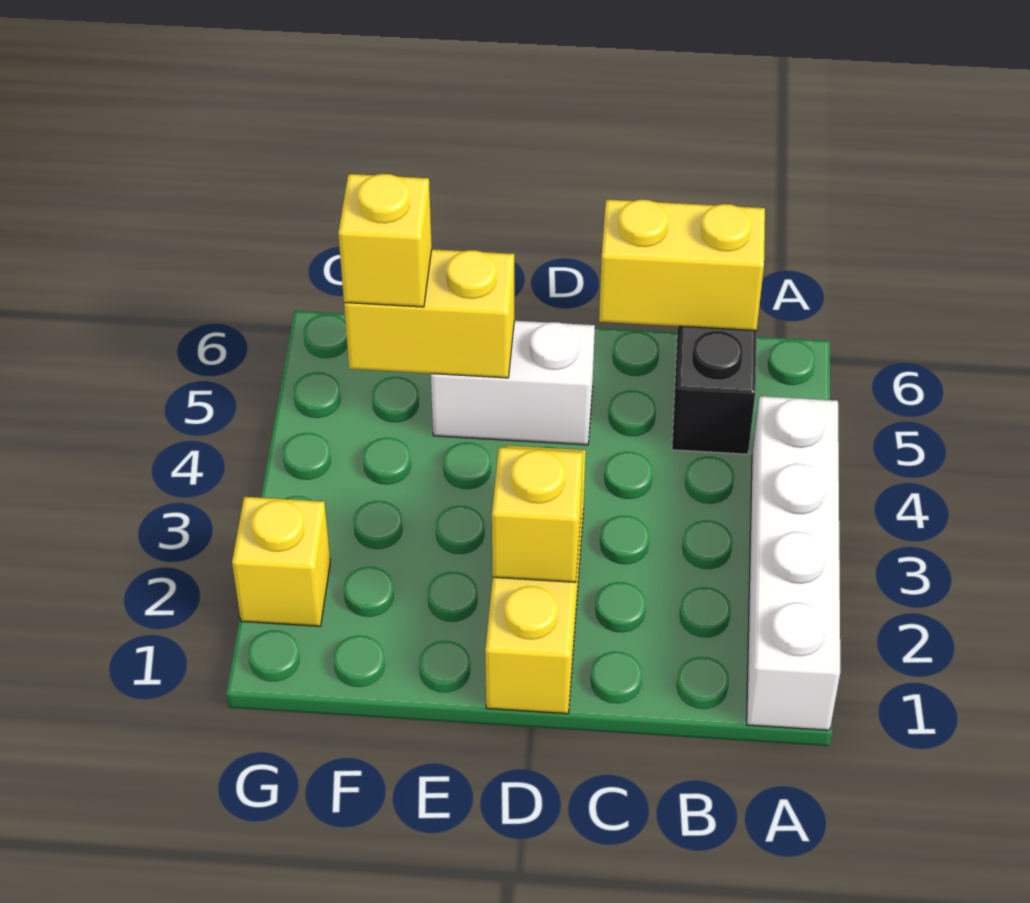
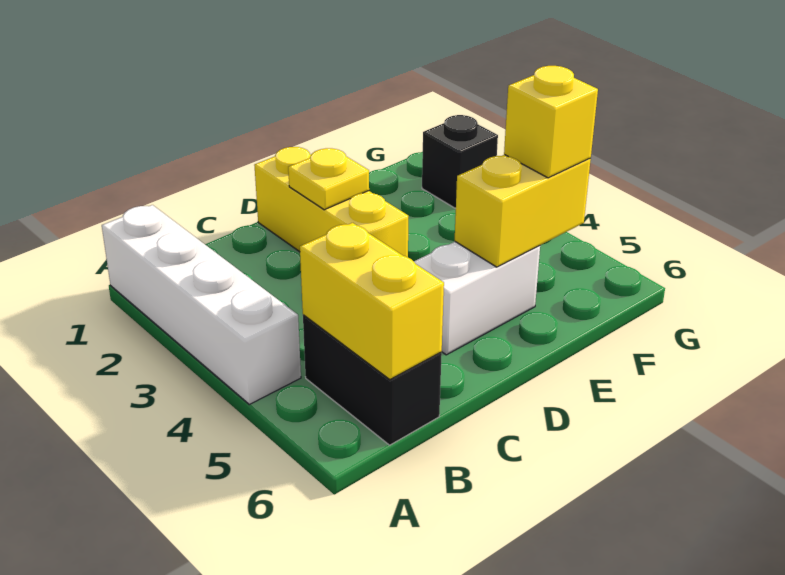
yellow 1x2 brick [599,199,765,331] -> yellow 1x2 brick turned to [300,223,444,379]
yellow 1x1 brick [492,447,583,582] -> yellow 1x1 plate [288,148,369,210]
yellow 1x1 brick [232,497,330,626] -> black 1x1 brick [422,115,498,209]

